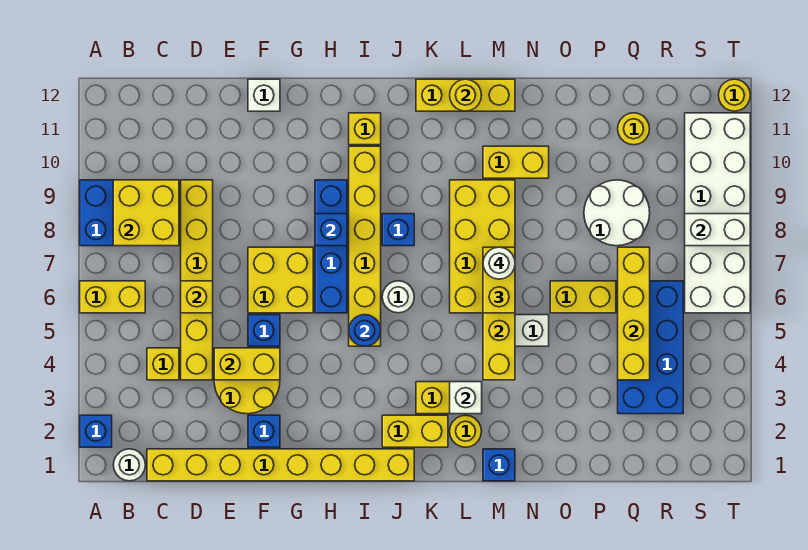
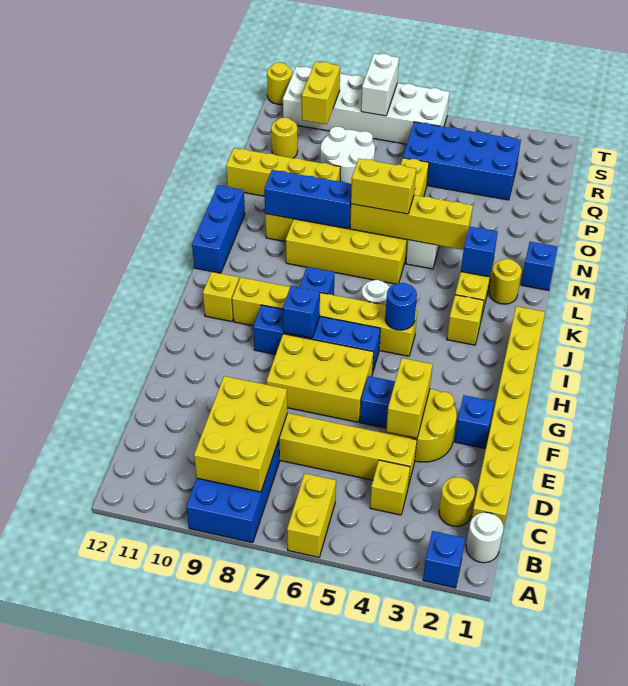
yellow 2x2 brick [113,180,179,246] -> yellow 2x3 brick [194,376,287,492]
yellow 1x1 brick [181,281,213,313] -> yellow 1x1 brick moved to [447,295,484,345]
yellow 2x2 brick [248,247,313,313] -> yellow 2x3 brick [267,334,374,422]
white 1x1 brick [248,79,280,111] -> none
yellow 1x2 brick [382,415,448,447] -> yellow 1x2 brick moved to [302,62,340,124]
yellow 1x3 brick [416,79,515,111] -> blue 1x3 brick [192,185,245,273]
white 1x1 brick [450,382,482,414] -> blue 1x1 brick [461,226,498,277]
yellow 1x1 round brick [450,79,482,111] -> yellow 1x1 round brick moved to [439,477,475,526]
white 1x1 round brick [483,247,515,279] -> none
none -> blue 1x3 brick [264,170,352,229]
yellow 1x4 brick [618,247,650,380] -> yellow 1x4 brick moved to [226,148,341,196]

